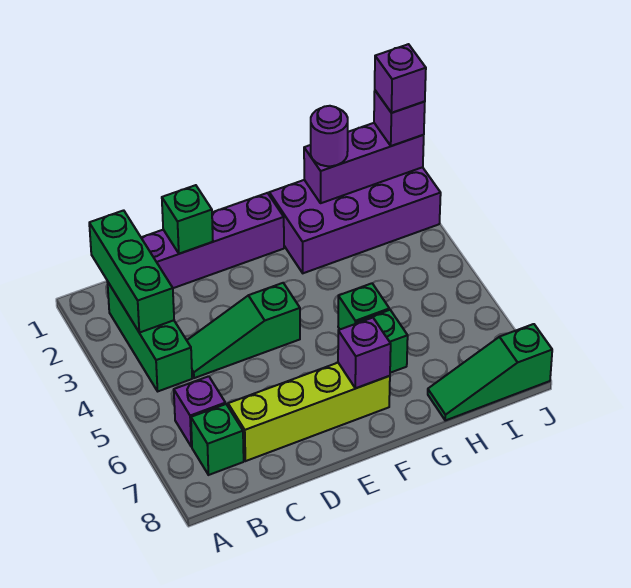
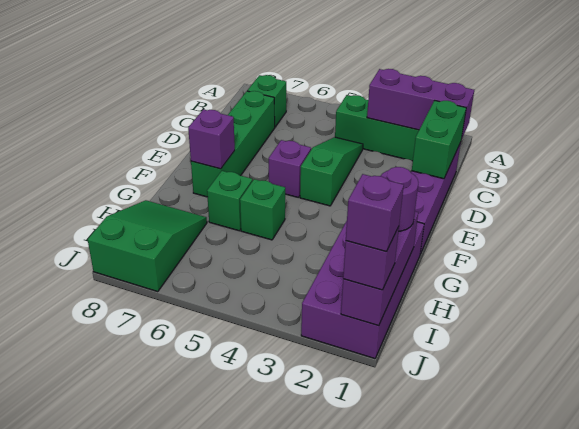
green 1x3 brick [89,210,174,333] -> purple 1x3 brick [367,69,474,140]
purple 1x1 brick [174,376,225,447] -> purple 1x1 brick moved to [269,140,311,198]
lime 1x4 brick [228,363,390,461] -> green 1x4 brick [191,91,275,197]
green 1x1 brick [162,185,213,254] -> green 1x2 brick [412,100,466,179]
green 1x3 slope [428,324,552,420] -> green 2x3 slope [88,200,207,292]

